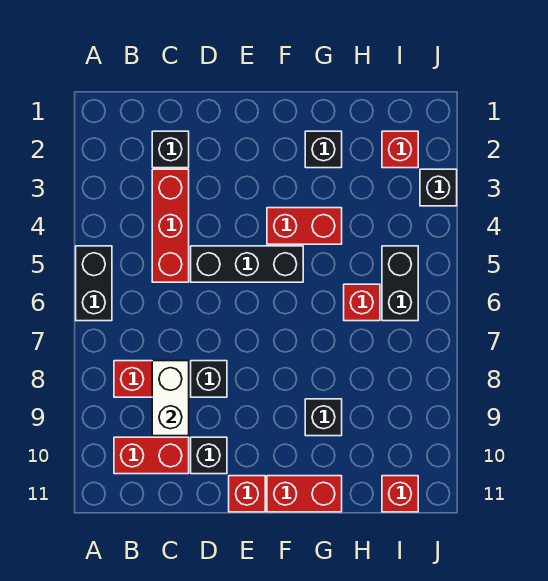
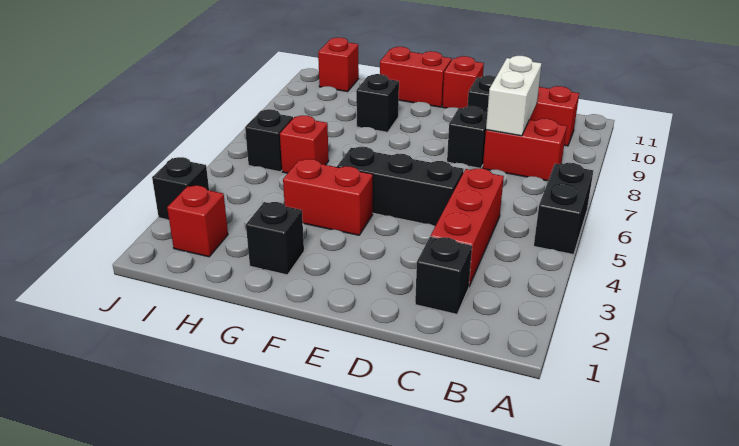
black 1x2 brick [382,246,418,321] -> black 1x1 brick [245,109,293,172]

